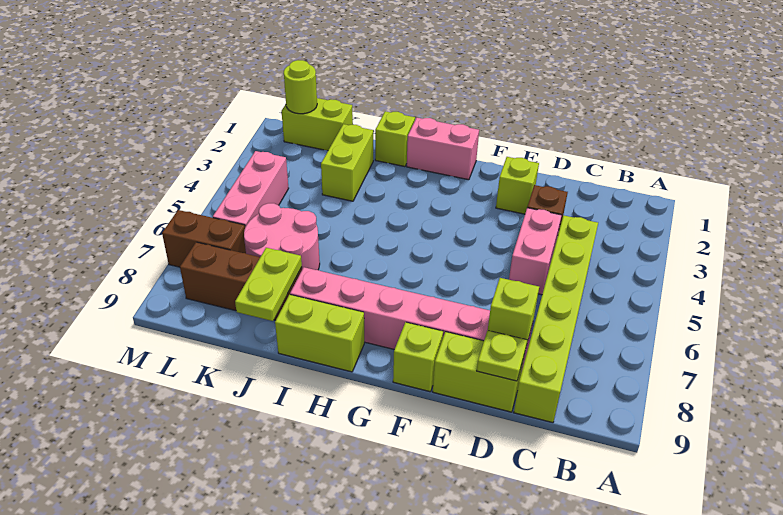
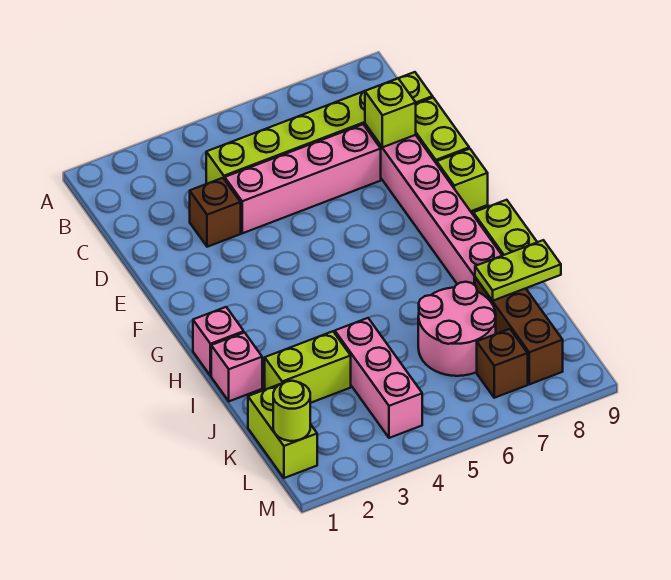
pink 1x2 brick [509,208,562,295] -> pink 1x4 brick [225,124,381,233]
lime 1x1 plate [477,331,527,381] -> none
lime 1x1 brick [496,157,539,214] -> none
pink 1x2 brick [407,118,479,180] -> pink 1x1 brick [193,307,244,376]
lime 1x1 brick [375,111,415,167] -> pink 1x1 brick [211,333,262,401]
pink 1x3 brick [213,151,289,227] -> pink 1x3 brick turned to [335,318,422,438]
brown 1x2 brick [162,210,246,267] -> brown 1x1 brick [477,329,528,398]

